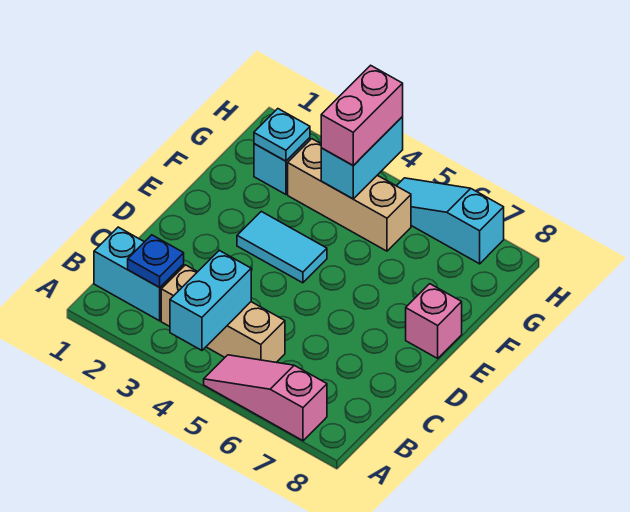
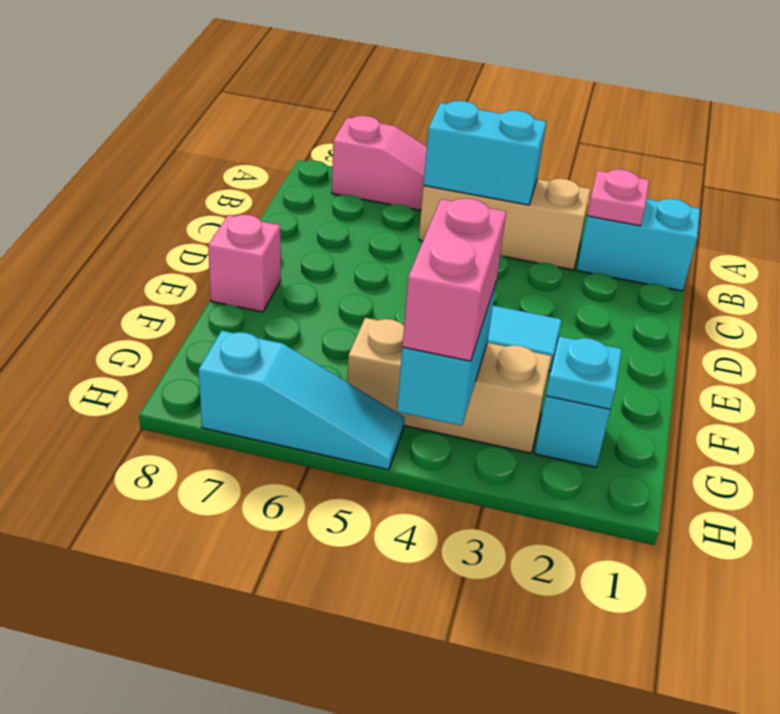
cyan 1x2 brick [170,250,251,350] -> cyan 1x2 brick turned to [423,101,546,205]
blue 1x1 plate [128,235,184,287] -> pink 1x1 plate [587,169,649,226]

